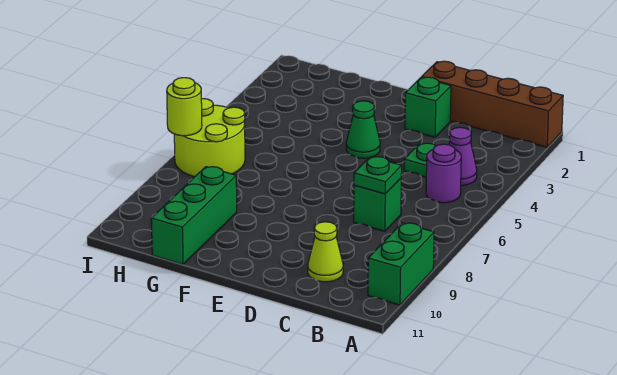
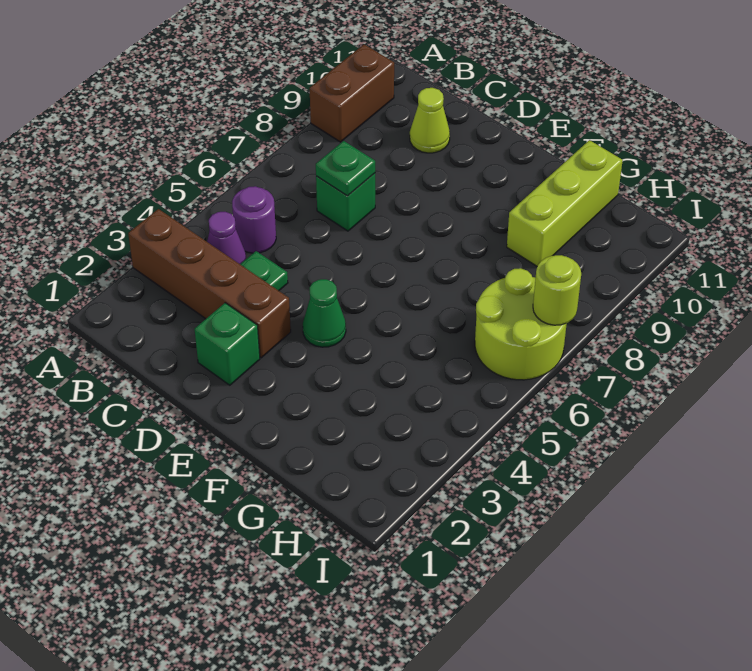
brown 1x4 brick [422,61,563,147] -> brown 1x4 brick moved to [128,209,291,358]
green 1x2 brick [368,223,434,305] -> brown 1x2 brick [310,44,394,142]
green 1x3 brick [151,167,237,264] -> lime 1x3 brick [507,140,623,266]

